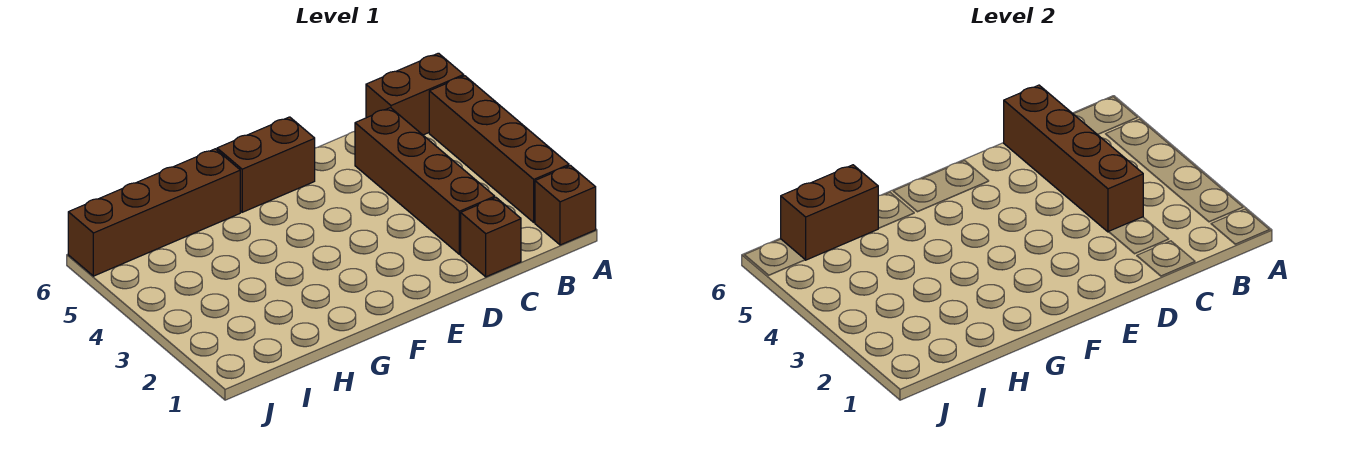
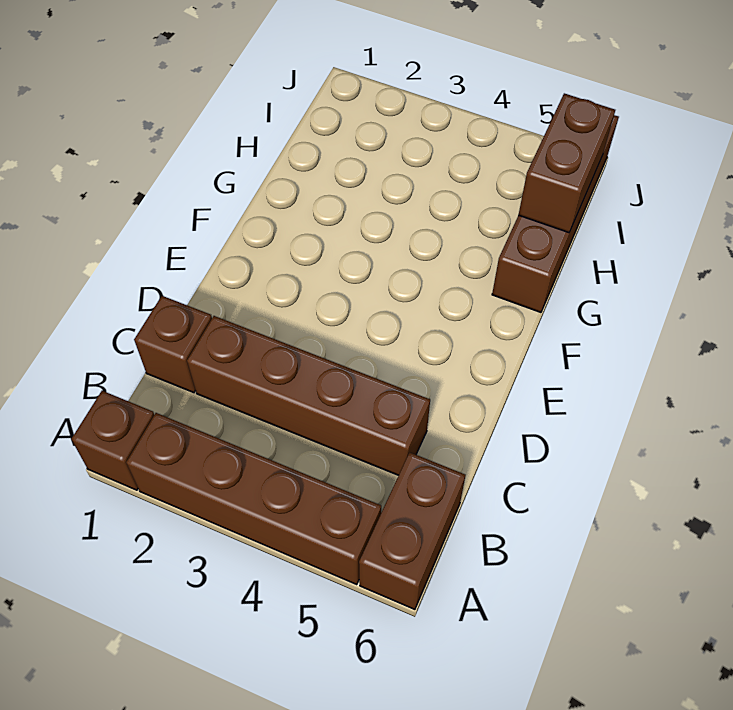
brown 1x4 brick [1004,85,1143,232] -> none
brown 1x2 brick [217,117,315,212] -> none

